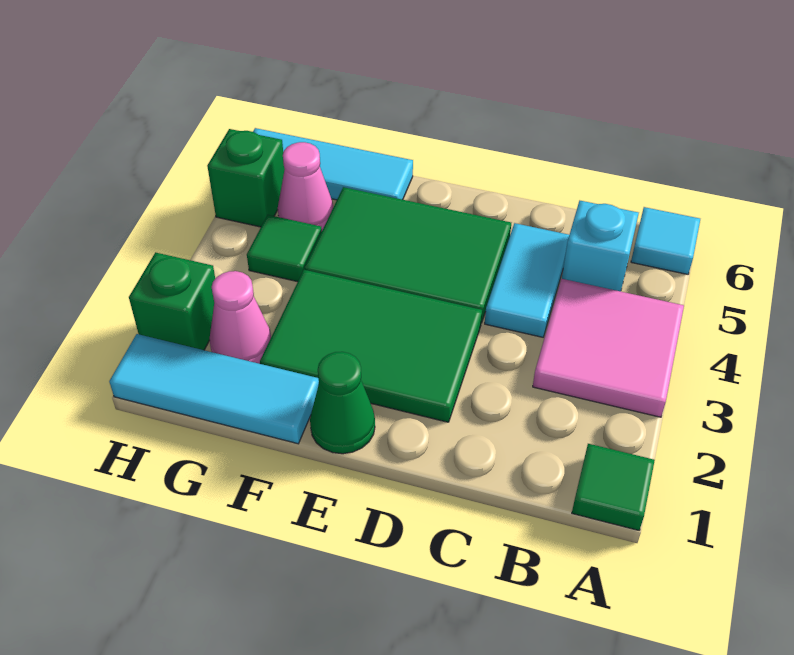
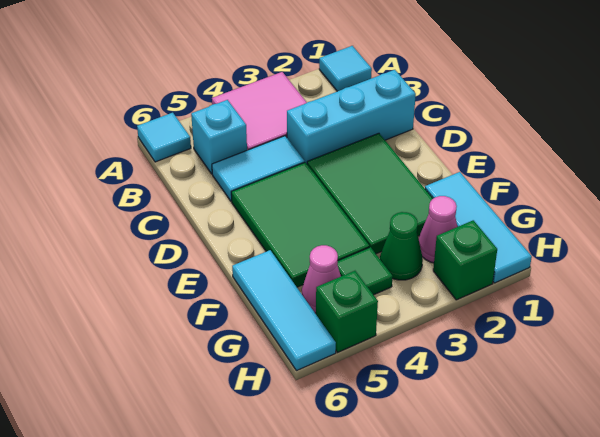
green 1x1 tile [572,444,655,530] -> cyan 1x1 tile [319,46,372,91]
none -> cyan 1x3 brick [287,70,416,163]
green 1x1 cone [310,352,375,454] -> green 1x1 cone moved to [380,212,423,280]

